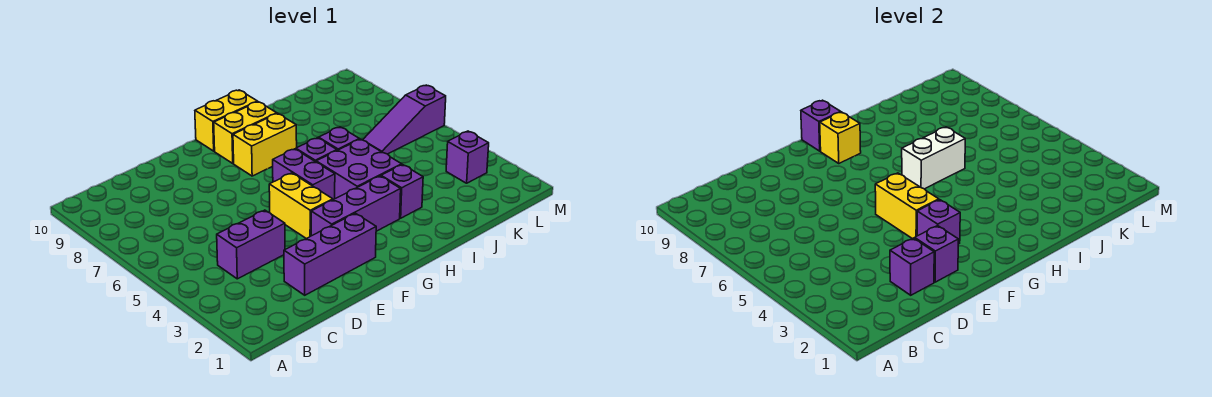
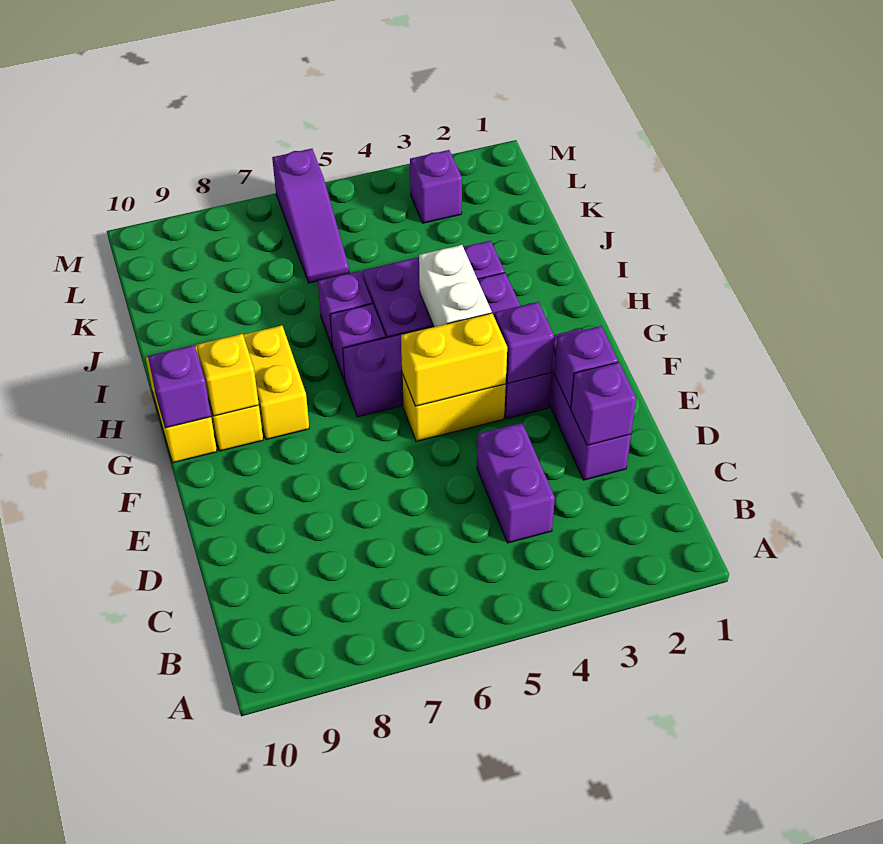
white 1x2 brick [902,127,965,189] -> white 1x2 brick moved to [419,245,492,327]

